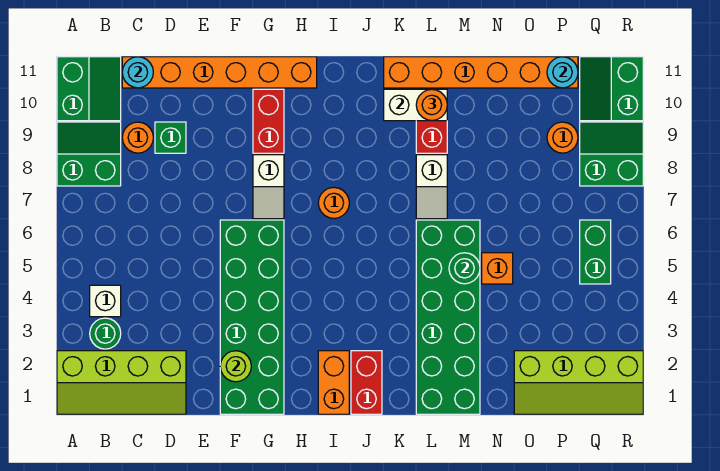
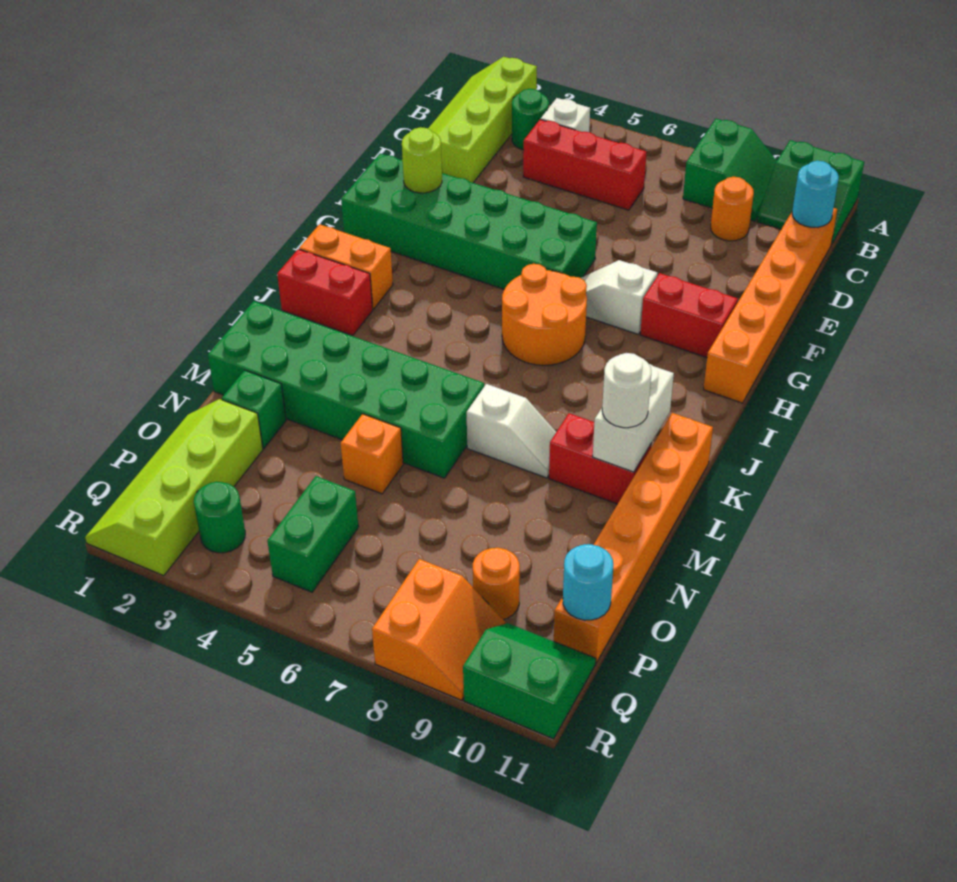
none -> red 1x3 brick [523,119,647,210]
green 1x1 brick [155,122,186,153] -> green 1x1 brick moved to [222,370,286,448]
orange 1x1 round brick [318,187,349,218] -> orange 2x2 round brick [502,264,587,365]
white 1x2 slope [416,155,447,219] -> white 1x2 slope turned to [467,384,556,478]
orange 1x1 round brick [416,89,447,121] -> white 1x1 round brick [602,353,651,428]
green 1x1 round brick [449,253,480,284] -> green 1x1 round brick moved to [194,482,245,553]
green 1x2 brick [580,220,611,284] -> green 1x2 brick turned to [267,476,359,592]
green 2x2 slope [580,122,643,186] -> orange 2x2 slope [372,559,506,700]

